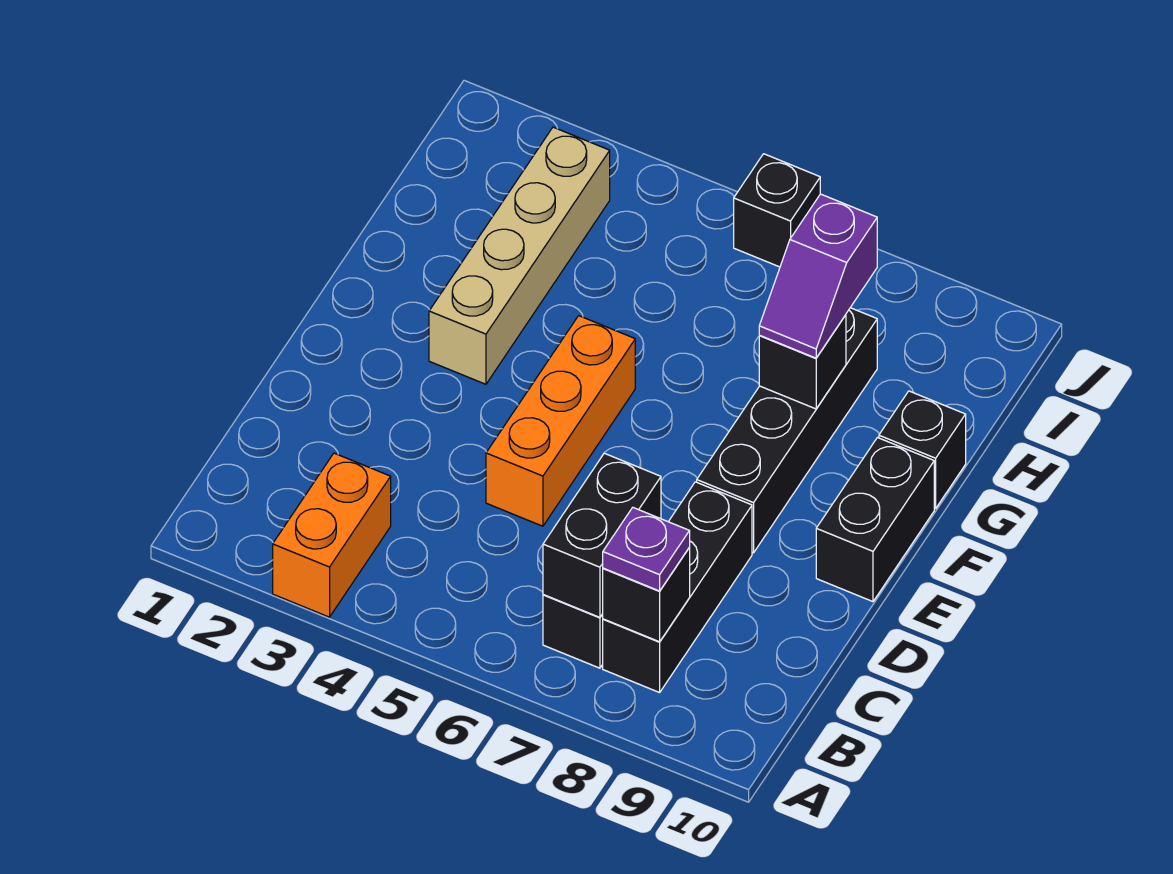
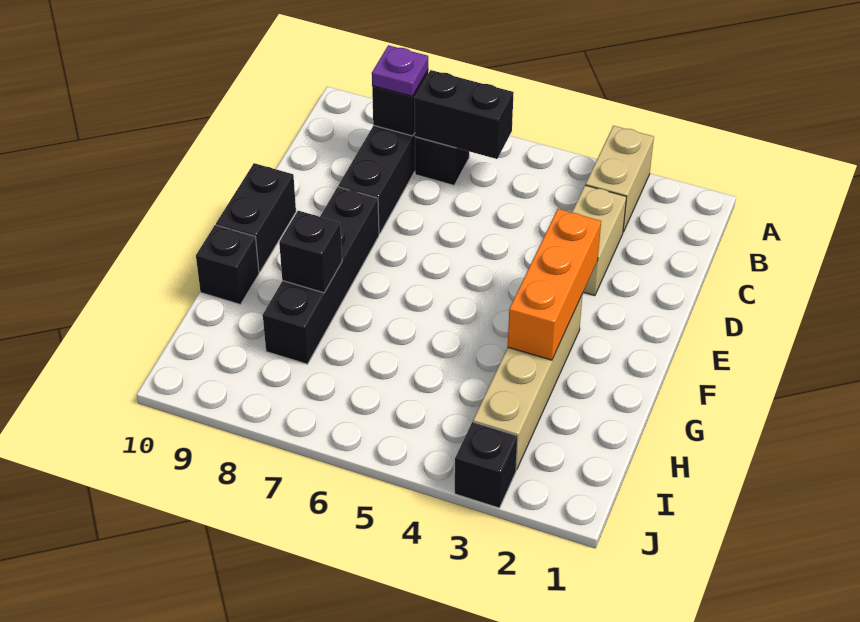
orange 1x2 brick [273,453,391,617] -> tan 1x2 brick [586,126,654,232]
black 1x2 brick [543,453,661,617] -> black 1x2 brick turned to [415,70,514,159]
none -> tan 1x2 brick [572,185,626,296]
orange 1x3 brick [486,316,635,526] -> orange 1x3 brick moved to [508,209,601,360]
purple 1x2 slope [759,194,877,358] -> none
black 1x1 brick [734,154,820,267] -> black 1x1 brick moved to [455,422,518,508]

